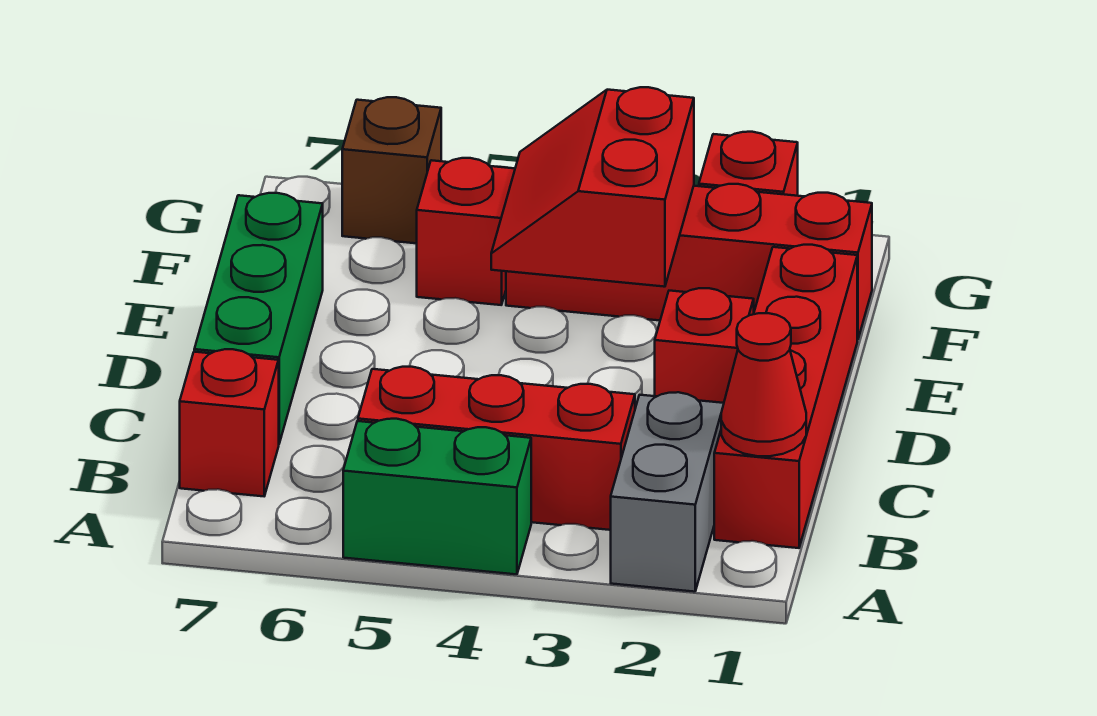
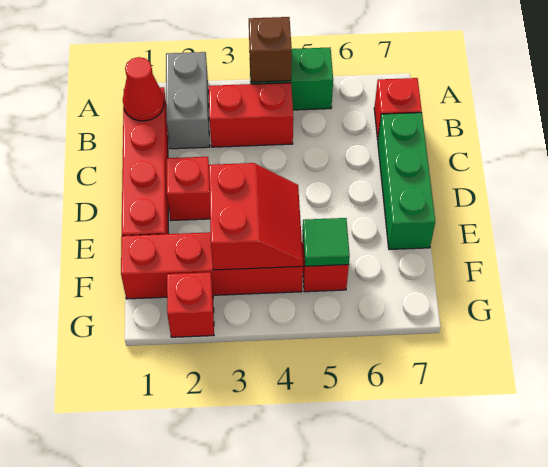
red 1x3 brick [358,367,635,530] -> red 1x2 brick [209,83,293,147]
none -> green 1x1 tile [303,218,350,266]
brown 1x1 brick [342,97,441,243] -> brown 1x1 brick moved to [249,17,292,82]

